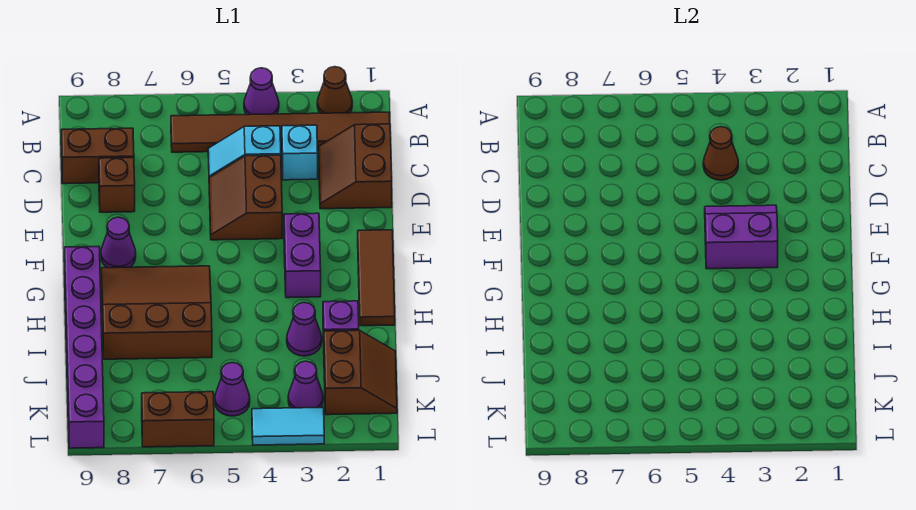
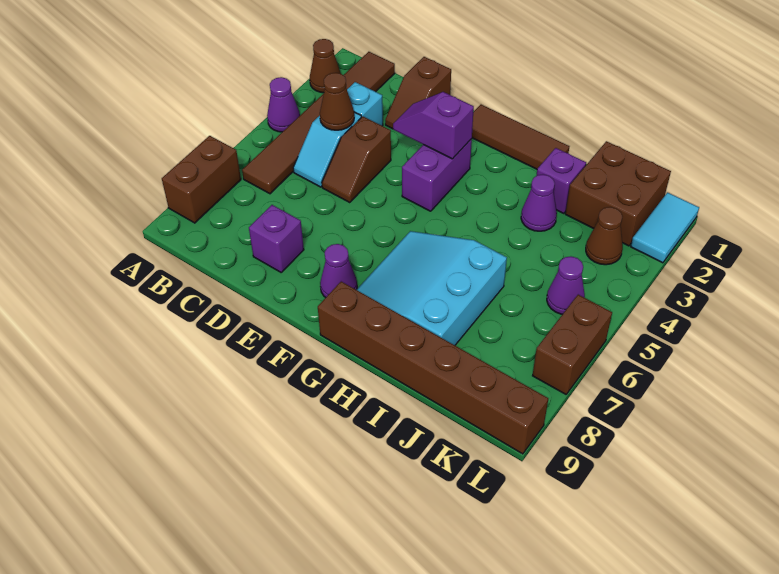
brown 2x2 slope [319,124,392,209] -> brown 1x2 slope [385,57,451,129]
brown 1x2 brick [61,128,134,184] -> brown 1x2 brick moved to [162,136,241,223]
brown 2x2 slope [209,155,282,240] -> brown 1x2 slope [322,116,391,202]
brown 1x1 brick [99,158,135,212] -> purple 1x1 brick [249,205,304,272]
purple 2x2 slope [705,205,778,269] -> purple 1x2 slope [393,92,474,159]
purple 1x2 brick [284,213,321,298] -> purple 1x2 brick turned to [402,139,472,211]
brown 3x3 slope [101,266,212,359] -> cyan 3x3 slope [357,231,507,345]
purple 1x6 brick [65,246,104,448] -> brown 1x6 brick [318,282,548,454]
brown 2x2 slope [324,330,397,415] -> brown 2x2 brick [565,141,671,246]
purple 1x1 cone [288,361,323,408] -> brown 1x1 cone [586,207,623,265]
cyan 1x2 tile [252,408,324,445] -> cyan 1x2 tile moved to [631,192,699,263]

